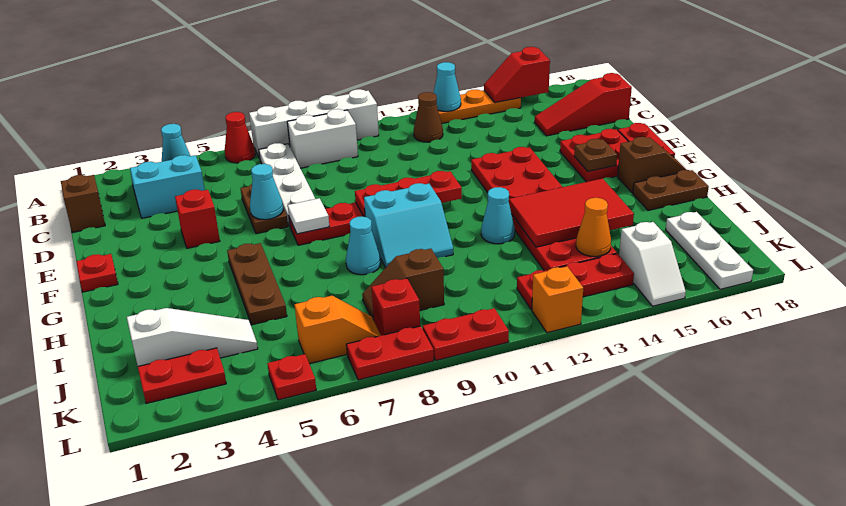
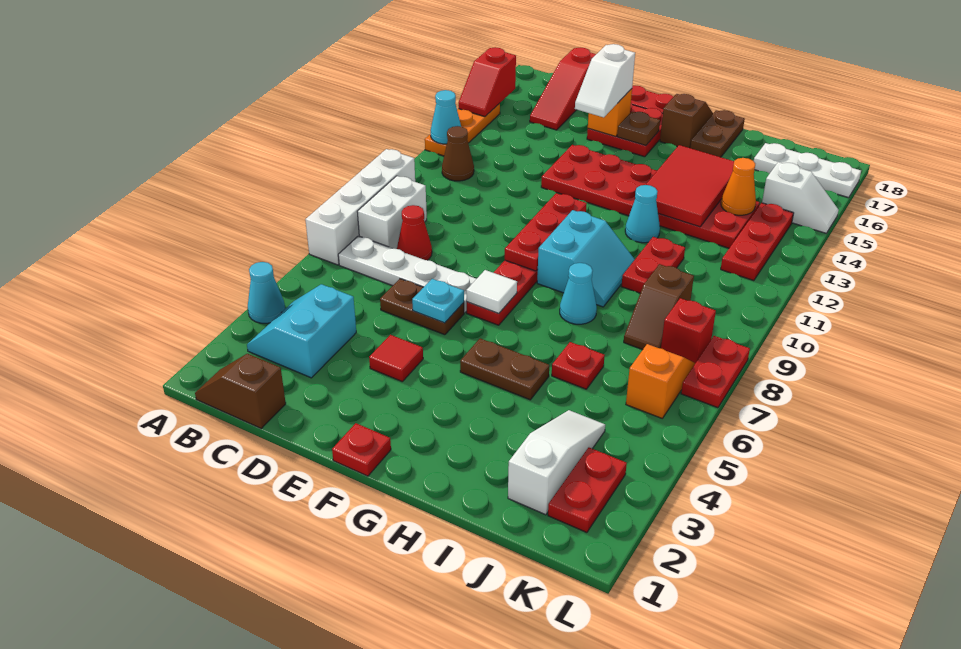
red 1x1 cone [225,112,255,163] -> red 1x1 cone moved to [397,205,432,260]
red 1x1 brick [175,190,220,248] -> red 1x1 tile [369,335,423,381]
cyan 1x1 cone [250,164,283,220] -> cyan 1x1 plate [412,279,464,323]
none -> white 1x2 slope [575,44,635,117]
brown 1x3 plate [227,243,287,325] -> brown 1x2 plate [460,338,549,400]
red 1x1 plate [267,354,316,400] -> red 1x1 plate moved to [552,342,605,389]
red 1x2 plate [423,308,509,360] -> red 1x2 plate moved to [622,237,685,293]
orange 1x1 brick [532,267,583,333] -> orange 1x1 brick moved to [588,89,632,137]

